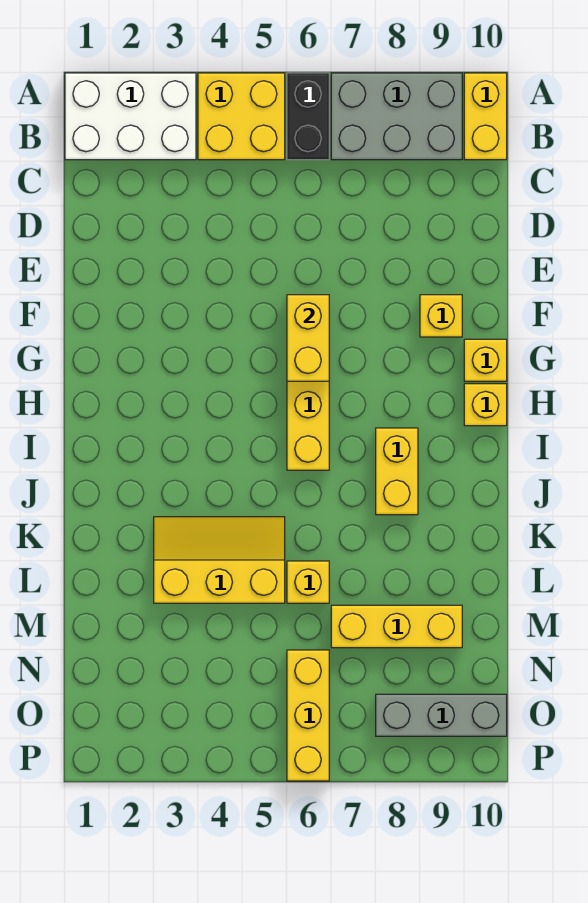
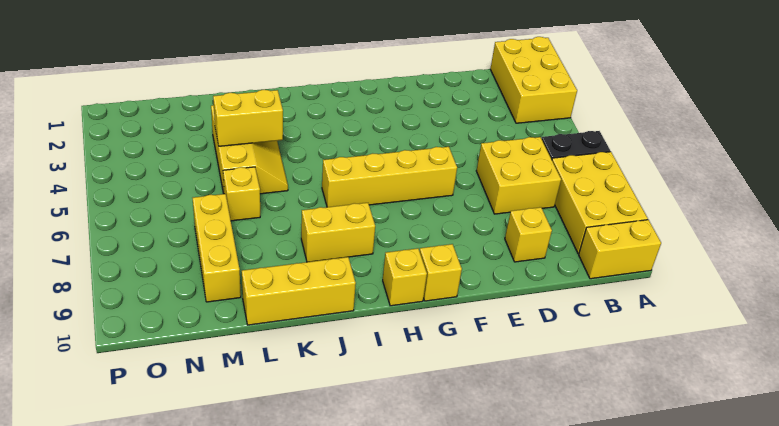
white 2x3 brick [65,73,196,160] -> yellow 2x3 brick [490,37,577,123]
yellow 2x2 brick [198,73,285,160] -> yellow 2x2 brick moved to [476,137,561,214]
grey 2x3 brick [331,73,462,160] -> yellow 2x3 brick [552,152,648,254]
yellow 1x2 brick [287,295,329,381] -> yellow 1x2 brick moved to [213,90,283,146]
yellow 1x1 brick [420,295,462,337] -> yellow 1x1 brick moved to [505,207,552,262]
yellow 1x3 brick [287,650,329,781] -> yellow 1x3 brick moved to [242,257,356,325]
grey 1x3 brick [376,694,507,736] -> none

